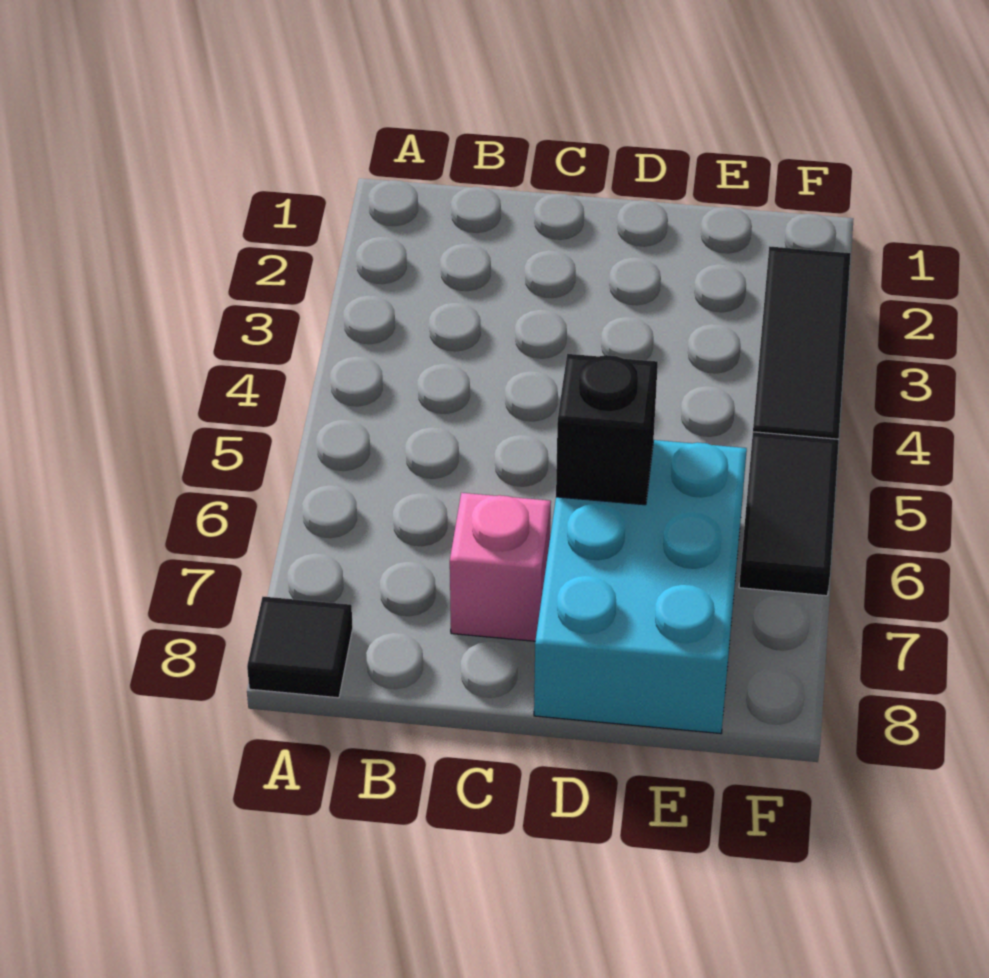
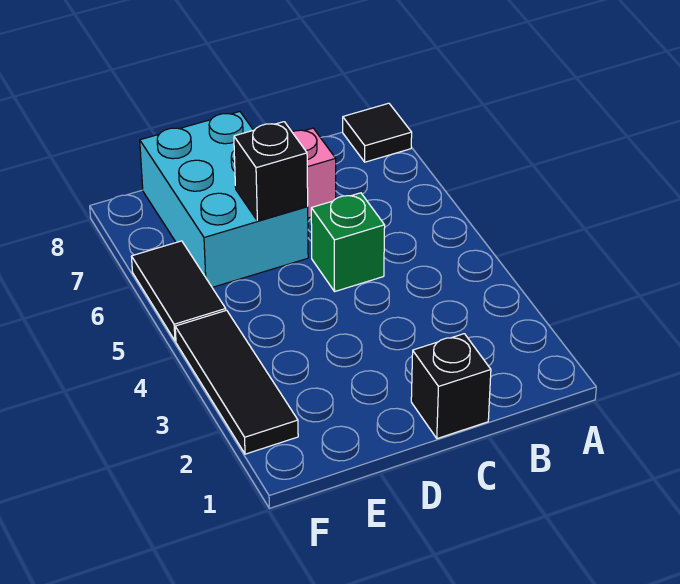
none -> black 1x1 brick [411,334,491,439]
none -> green 1x1 brick [311,193,385,291]

